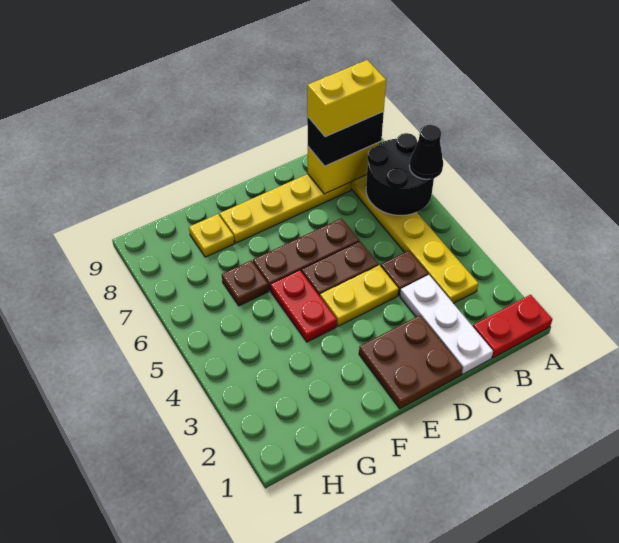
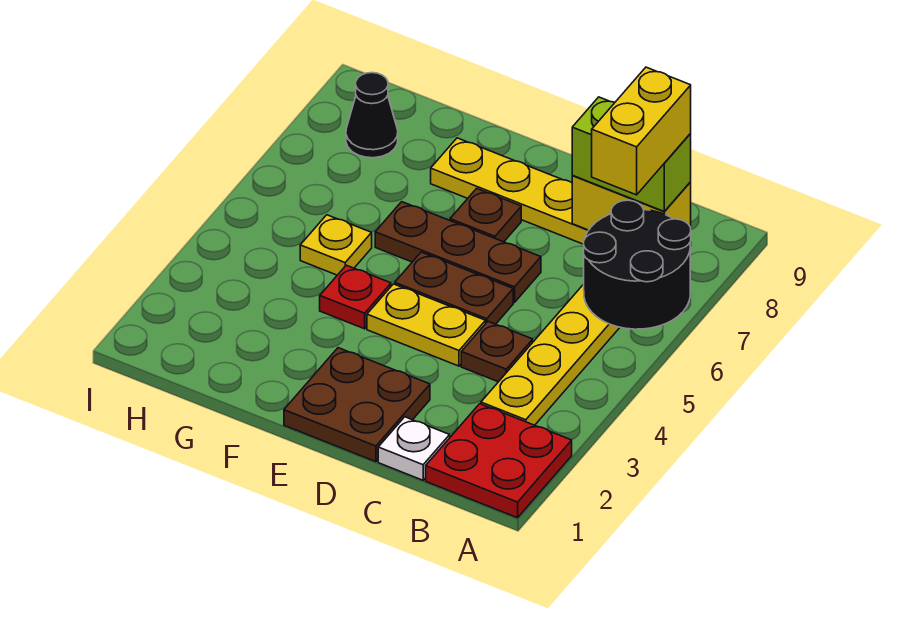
red 1x2 plate [473,295,552,358] -> red 2x2 plate [426,404,572,518]
black 1x1 cone [409,125,443,179] -> black 1x1 cone moved to [346,73,398,158]
black 1x2 brick [307,112,384,166] -> lime 1x2 brick [572,97,691,212]
yellow 1x2 brick [307,60,386,137] -> yellow 1x2 brick turned to [592,67,691,195]
white 1x3 plate [400,275,493,374] -> white 1x1 plate [378,417,450,480]
red 1x2 plate [271,270,337,342] -> red 1x1 plate [320,265,391,329]
brown 1x1 plate [222,260,269,306] -> brown 1x1 plate moved to [450,188,521,242]
yellow 1x1 plate [189,214,234,257] -> yellow 1x1 plate moved to [300,215,372,275]

